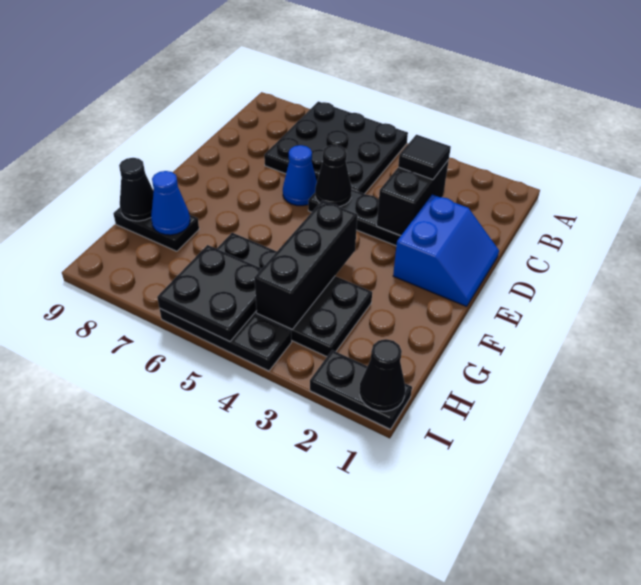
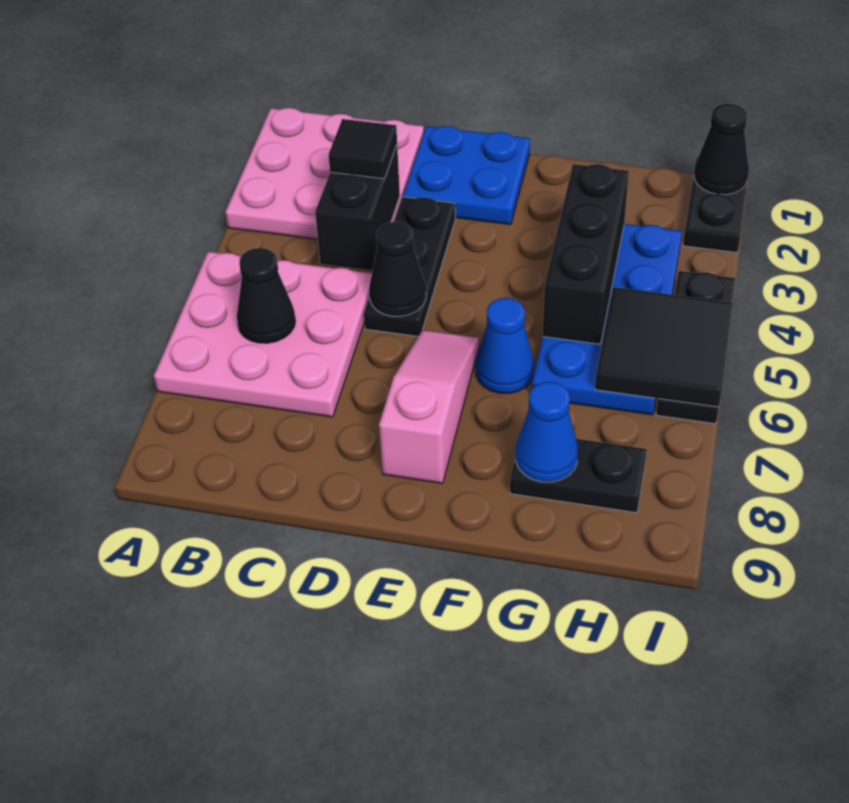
none -> pink 3x3 plate [225,108,424,239]
black 3x3 plate [264,101,408,194] -> pink 3x3 plate [154,252,372,417]
black 1x2 brick [377,160,449,236] -> black 1x2 brick turned to [315,145,400,271]
blue 2x2 slope [393,195,499,307] -> blue 2x2 plate [403,126,530,225]
blue 1x1 cone [283,145,317,206] -> blue 1x1 cone moved to [476,298,534,393]
none -> pink 1x3 slope [379,330,479,483]
black 1x3 brick [254,201,357,329] -> black 1x3 brick turned to [543,164,629,344]
black 2x4 plate [217,233,372,357] -> blue 2x4 plate [532,224,682,415]
black 1x2 plate [113,208,199,251] -> black 1x2 plate turned to [510,439,647,513]
black 1x1 cone [119,158,154,221] -> black 1x1 cone moved to [237,248,295,343]
black 2x2 plate [157,245,262,342] -> black 2x2 tile [595,287,733,407]

